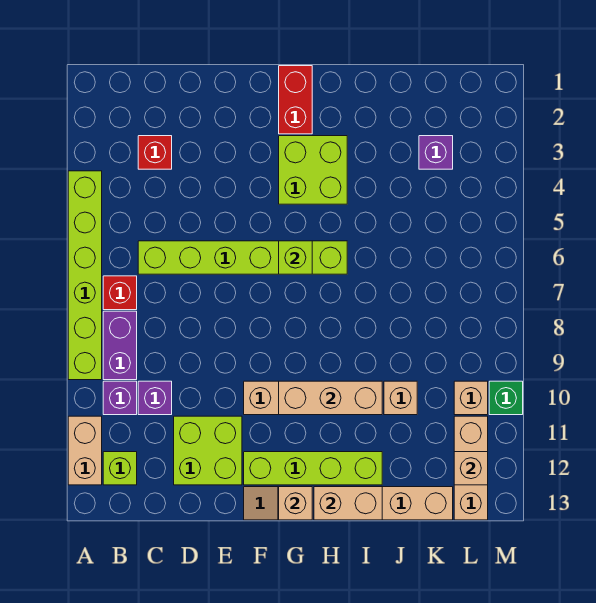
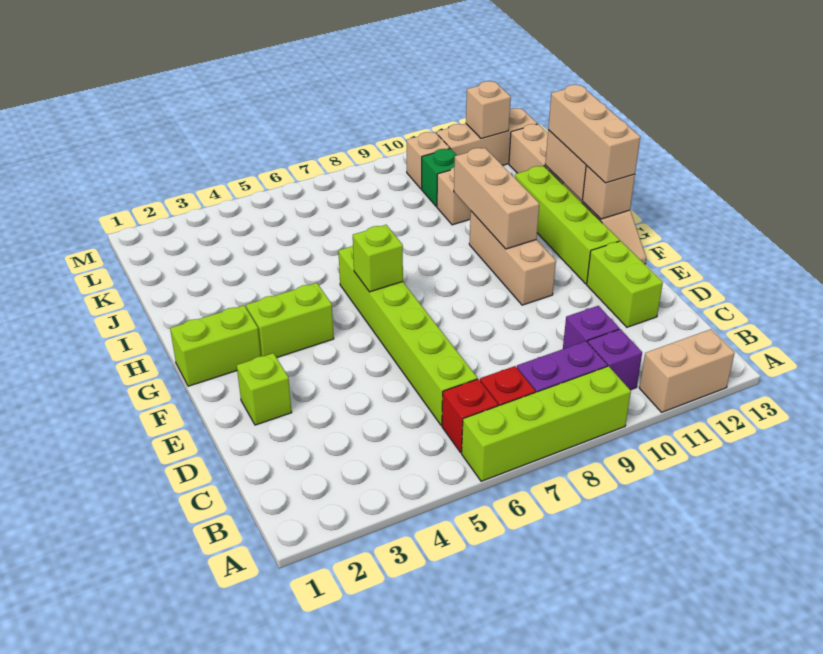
lime 1x6 brick [68,171,102,380] -> lime 1x4 brick [462,366,631,481]
lime 1x1 brick [103,452,137,485] -> lime 1x1 brick moved to [237,353,292,425]
red 1x1 brick [138,136,172,169] -> red 1x1 brick moved to [442,379,498,453]
lime 2x2 brick [174,416,242,485] -> lime 1x2 brick [587,241,663,327]
red 1x2 brick [279,66,312,134] -> lime 1x2 brick [170,305,261,386]
lime 2x2 brick [279,136,347,204] -> lime 1x2 brick [246,283,334,358]
none -> tan 1x3 brick [548,85,640,183]
purple 1x1 brick [419,136,453,169] -> none
green 1x1 brick [489,381,523,415] -> green 1x1 brick moved to [422,149,457,207]

